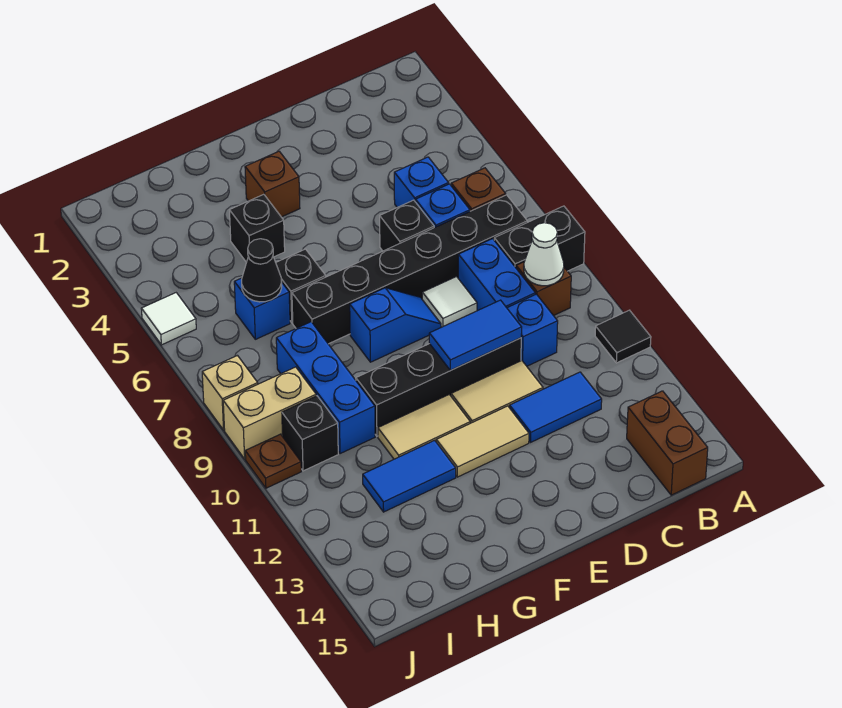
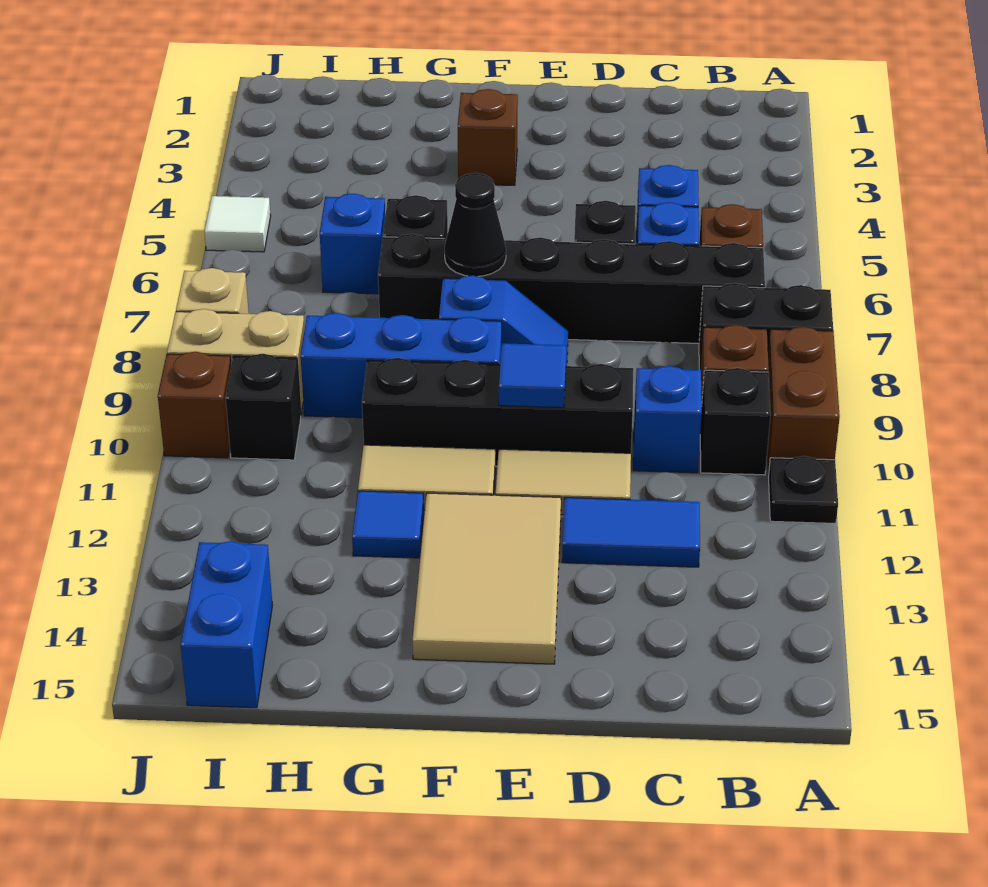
black 1x1 tile [595,310,651,363] -> black 1x1 plate [769,456,838,524]
white 1x1 cone [524,223,564,286] -> none
brown 1x2 brick [627,391,708,495] -> brown 1x2 brick moved to [767,327,840,475]
blue 1x2 brick [458,239,535,311] -> blue 1x2 brick moved to [180,541,272,708]
white 1x1 tile [422,277,477,327] -> none
blue 1x2 tile [429,300,522,370] -> blue 1x1 tile [499,343,566,408]
tan 1x2 tile [436,406,529,477] -> tan 2x3 tile [413,493,561,664]
black 1x1 brick [230,194,285,262] -> black 1x1 brick moved to [700,368,771,475]
blue 1x2 tile [363,440,456,512] -> blue 1x1 tile [352,491,424,558]
black 1x1 cone [242,239,282,302] -> black 1x1 cone moved to [445,173,506,276]
blue 1x3 brick [276,322,375,454] -> blue 1x3 brick turned to [301,313,502,418]
brown 1x1 plate [245,434,301,488] -> brown 1x1 brick [158,352,231,458]

